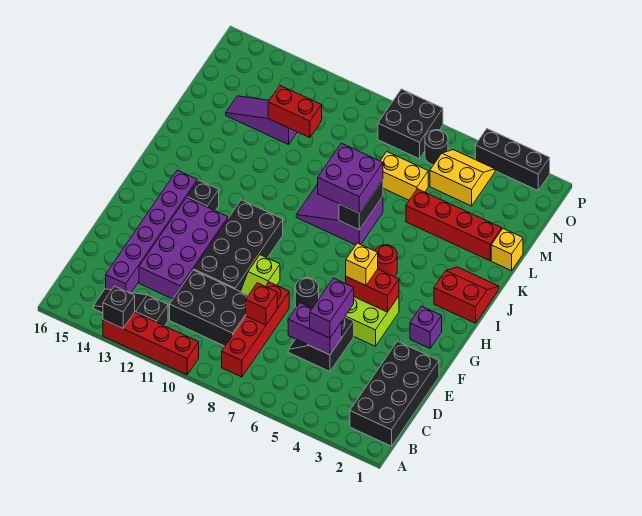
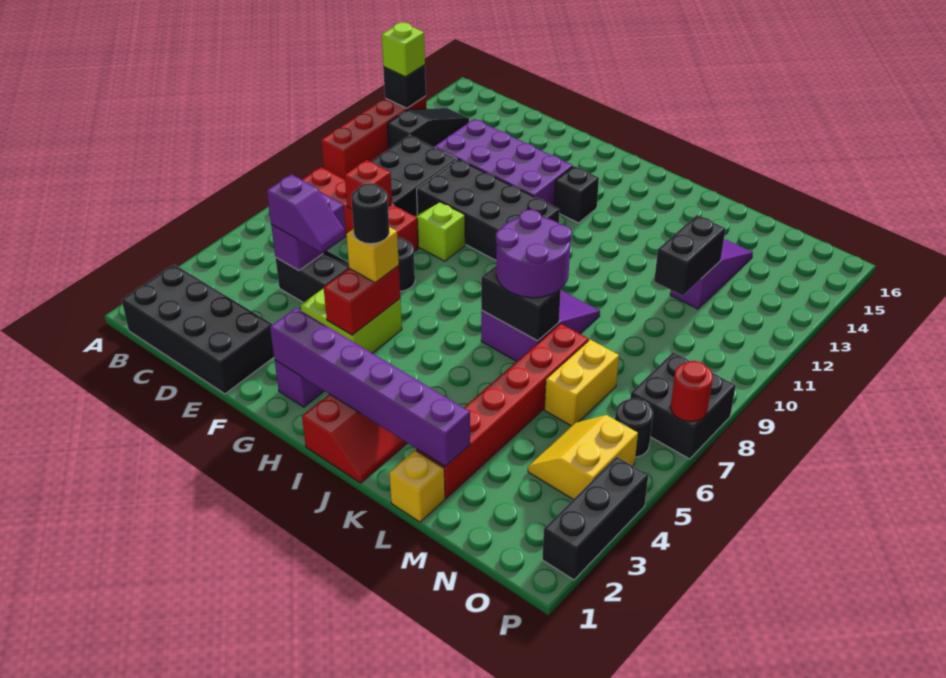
none -> lime 1x1 brick [382,22,425,77]
purple 1x6 brick [106,170,197,293] -> purple 1x6 brick moved to [270,308,470,467]
purple 1x2 brick [310,278,354,338] -> purple 1x2 slope [267,174,345,252]
none -> black 1x1 round brick [351,183,390,244]
red 1x1 round brick [375,245,397,277] -> red 1x1 round brick moved to [670,361,713,422]
purple 2x2 brick [318,143,383,213] -> purple 2x2 round brick [496,210,572,298]
red 1x4 brick [406,189,502,261] -> red 1x6 brick [416,324,589,498]
red 1x2 brick [268,86,322,138] -> black 1x2 brick [654,215,725,296]
yellow 2x2 slope [430,150,495,206] -> yellow 2x2 slope turned to [528,415,638,499]

